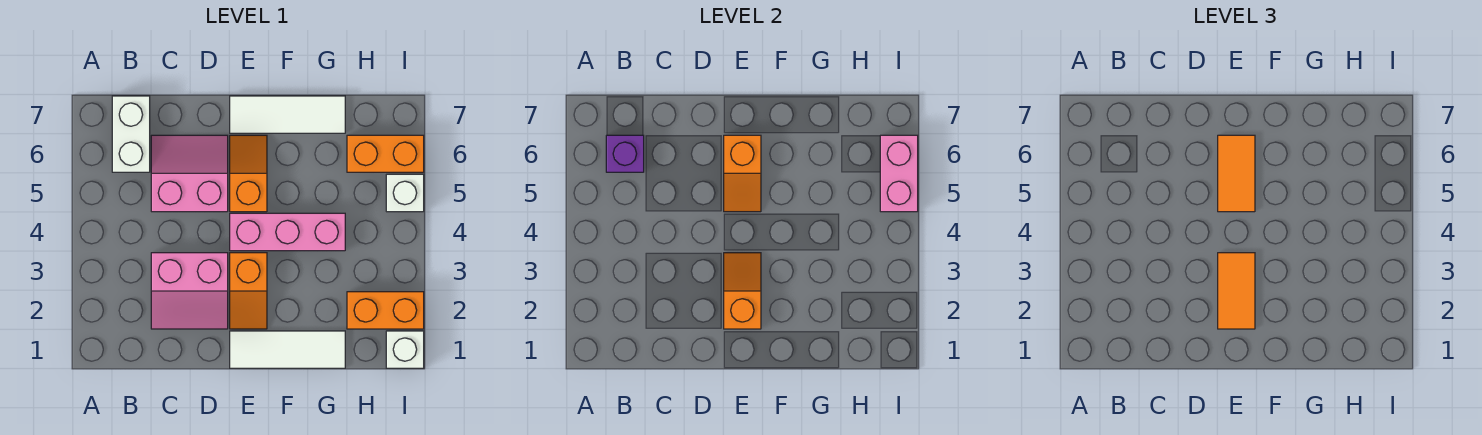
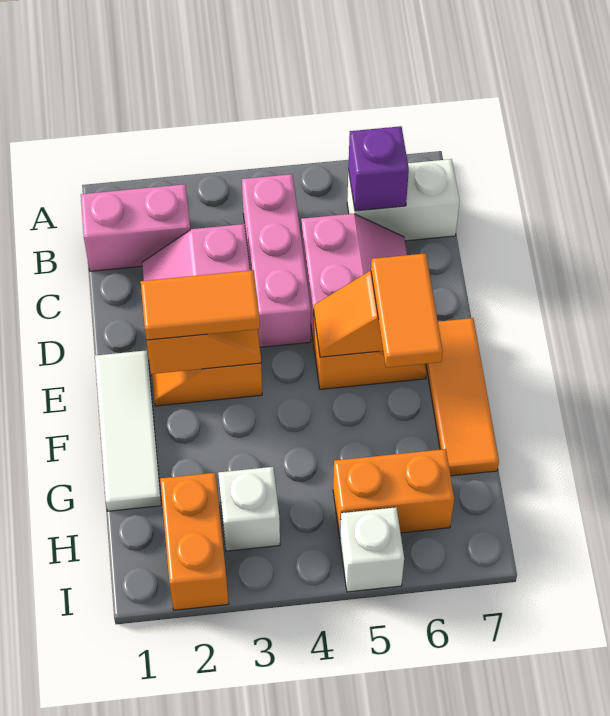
pink 1x3 brick [230,213,345,251] -> pink 1x3 brick moved to [242,174,311,347]
orange 1x2 tile [1218,135,1255,212] -> orange 1x2 tile turned to [371,253,443,368]
white 1x3 tile [230,96,345,133] -> orange 1x3 tile [426,318,499,476]
orange 1x2 brick [347,135,424,172] -> orange 1x2 brick turned to [333,449,454,537]
white 1x1 brick [386,331,424,368] -> white 1x1 brick moved to [218,467,280,551]
pink 1x2 brick [880,135,918,212] -> pink 1x2 brick moved to [81,184,190,271]

